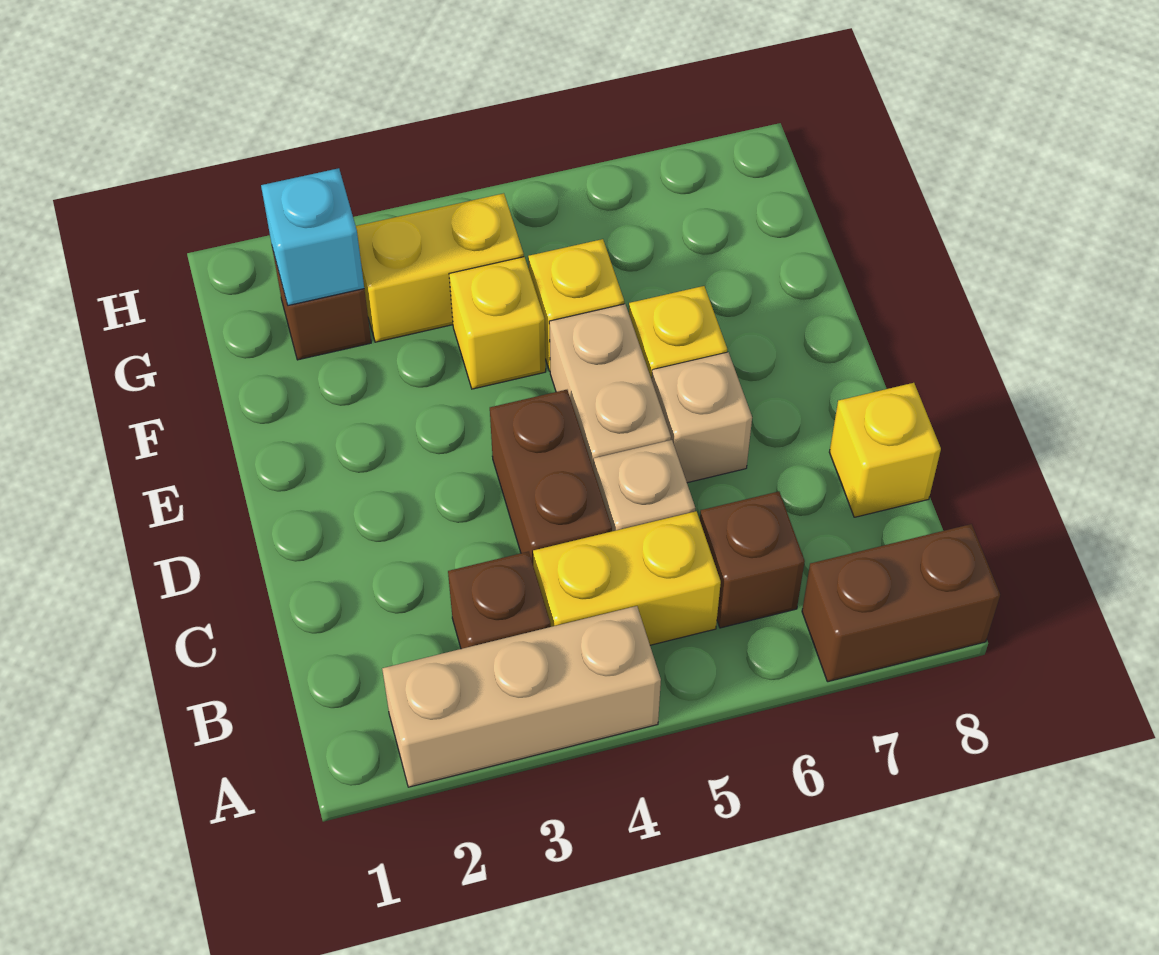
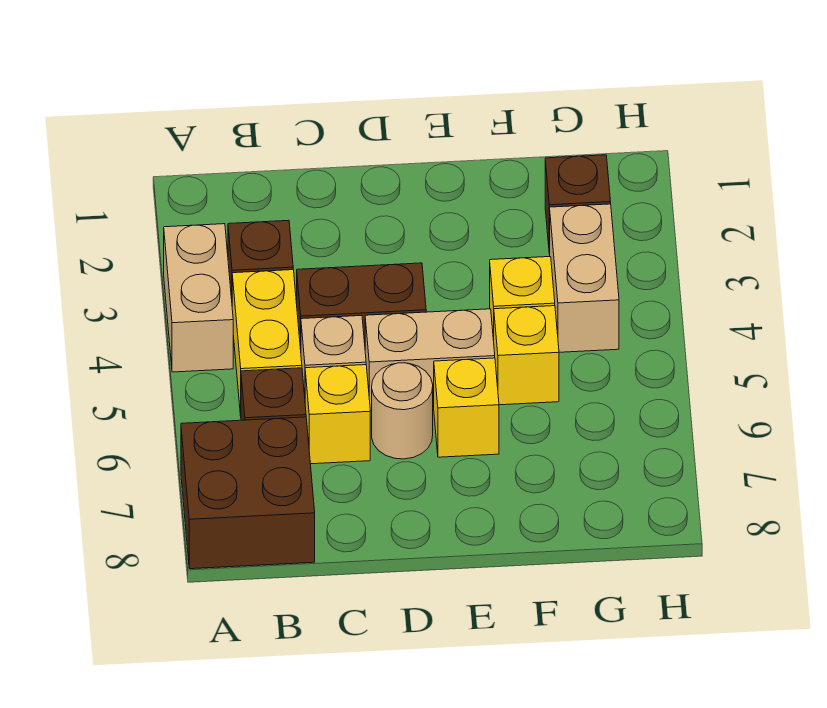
tan 1x3 brick [382,606,661,787] -> tan 1x2 brick [164,224,233,372]
brown 1x2 brick [802,524,1000,682] -> brown 2x2 brick [181,417,315,569]
yellow 1x1 brick [829,383,941,517] -> yellow 1x1 brick moved to [305,365,370,464]
tan 1x1 brick [652,352,752,483] -> tan 1x1 round brick [372,363,433,459]
cyan 1x1 brick [261,168,364,306] -> none
yellow 1x2 brick [356,193,524,342] -> tan 1x2 brick [550,204,619,352]

